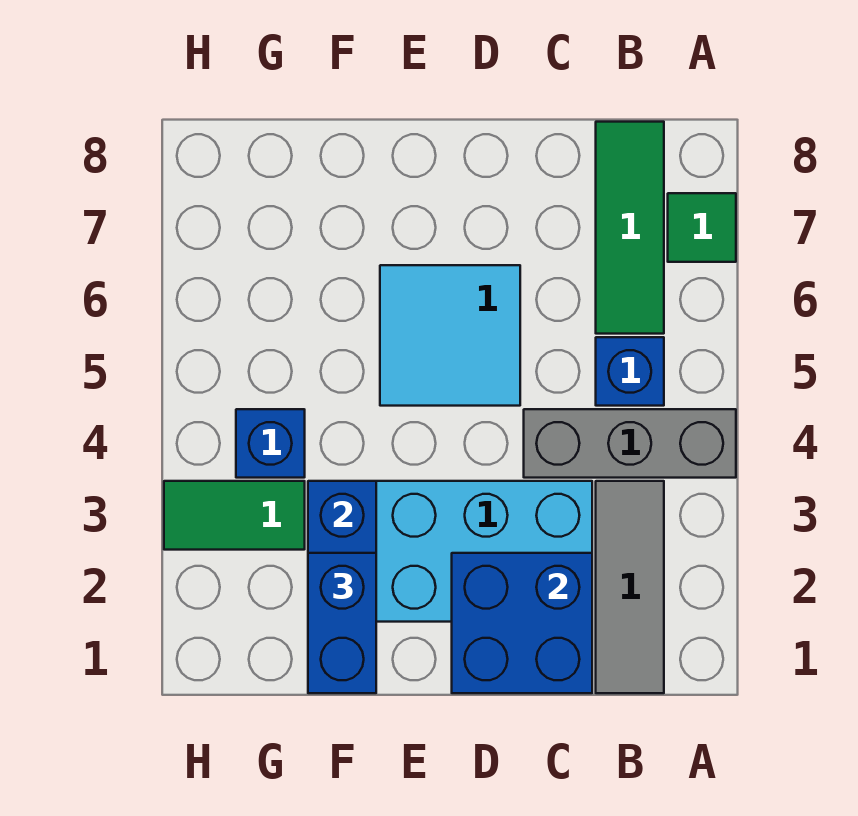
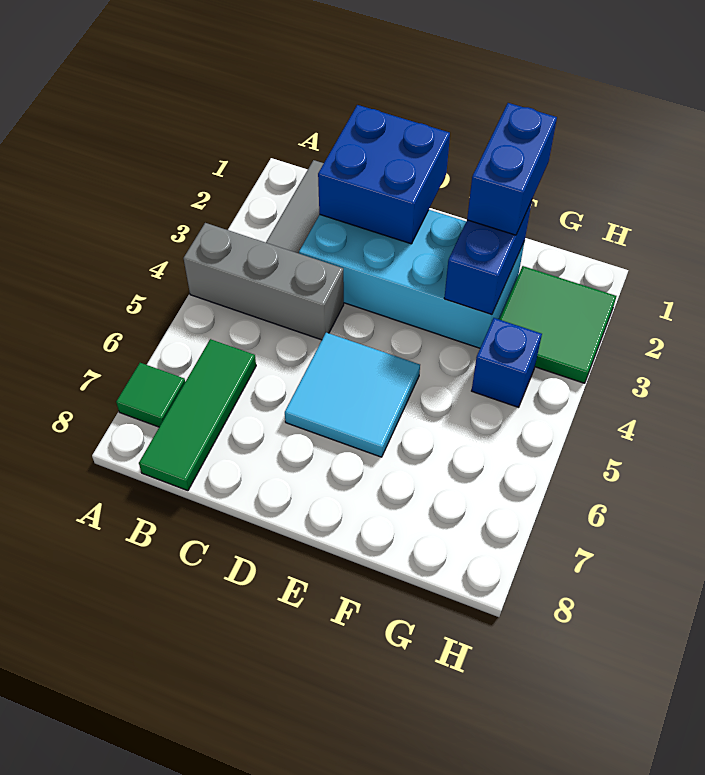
blue 1x1 brick [596,337,664,406] -> none
green 1x2 tile [164,481,305,550] -> green 2x2 tile [499,266,616,383]

